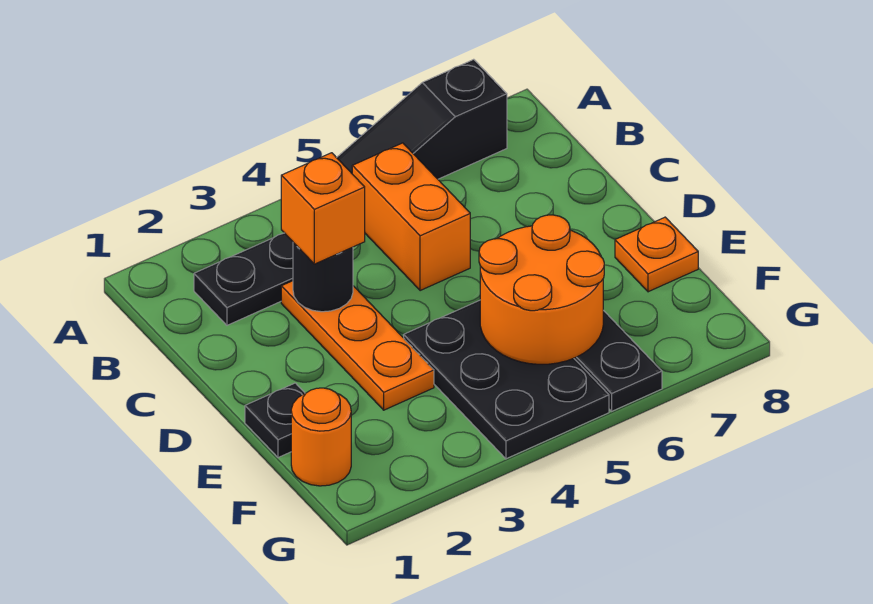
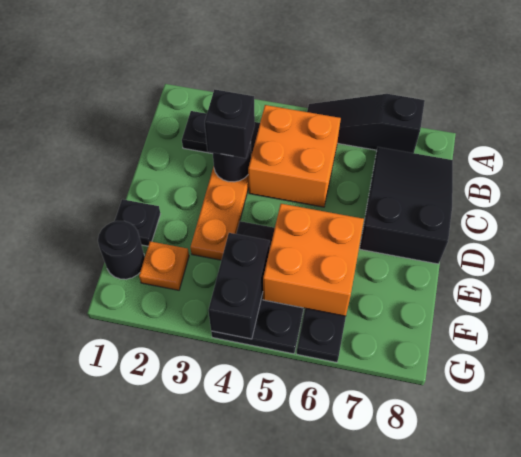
orange 1x2 brick [352,143,470,291] -> orange 2x2 brick [248,105,341,207]
none -> black 2x3 slope [359,147,453,264]
orange 1x1 brick [281,153,365,264] -> black 1x1 brick [205,89,255,158]
orange 2x2 round brick [479,215,604,364] -> orange 2x2 brick [263,204,364,316]
orange 1x1 plate [615,217,698,292] -> orange 1x1 plate moved to [139,241,189,290]
orange 1x1 round brick [291,388,351,486] -> black 1x1 round brick [98,221,145,279]
none -> black 1x2 brick [208,233,270,339]

